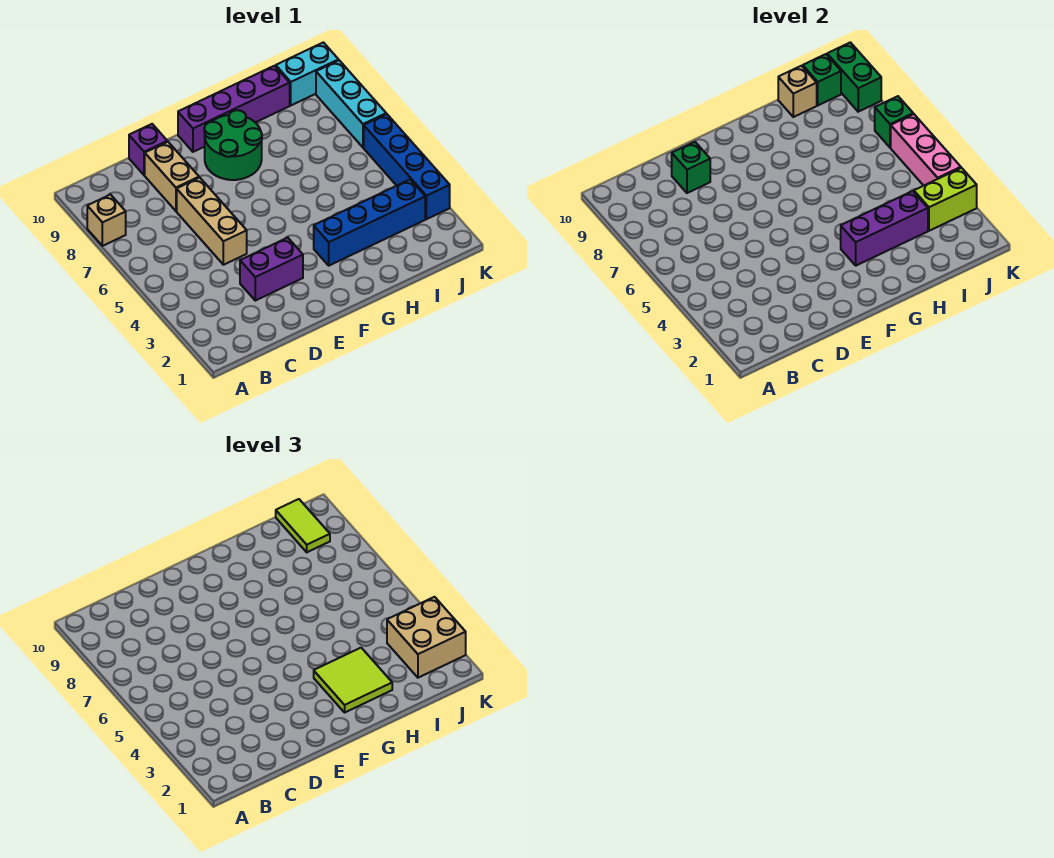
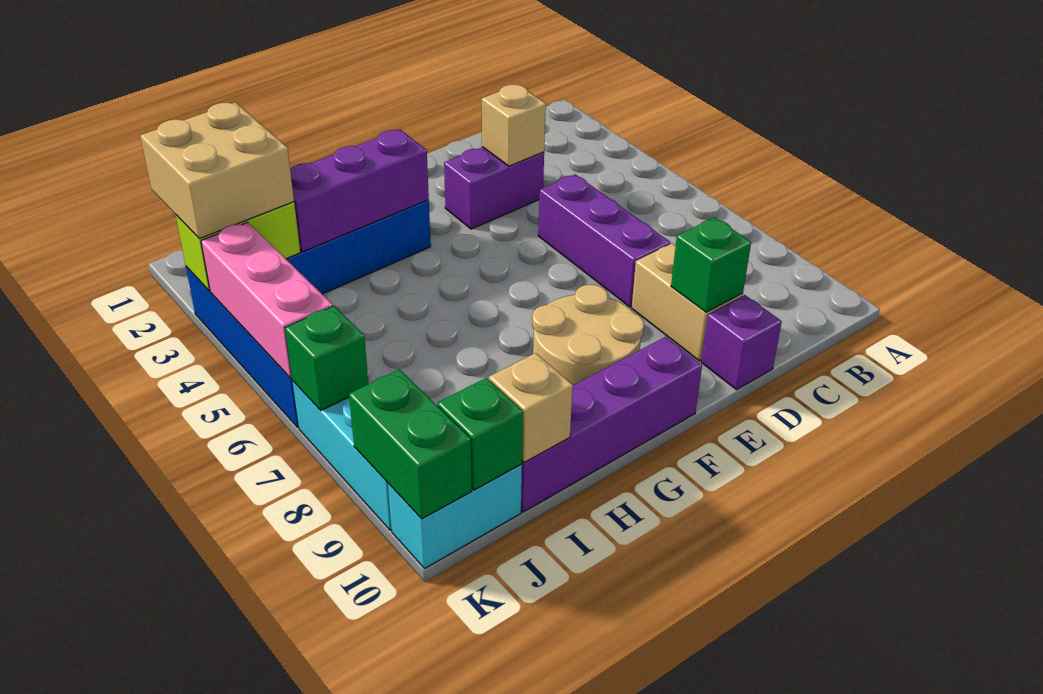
tan 1x1 brick [87,195,126,246] -> tan 1x1 brick moved to [482,85,546,166]
tan 1x3 brick [177,178,247,265] -> purple 1x3 brick [538,174,671,307]
green 2x2 round brick [204,110,262,180] -> tan 2x2 round brick [532,285,644,385]
lime 2x2 tile [314,648,392,712] -> none
lime 1x2 tile [276,499,330,552] -> none

